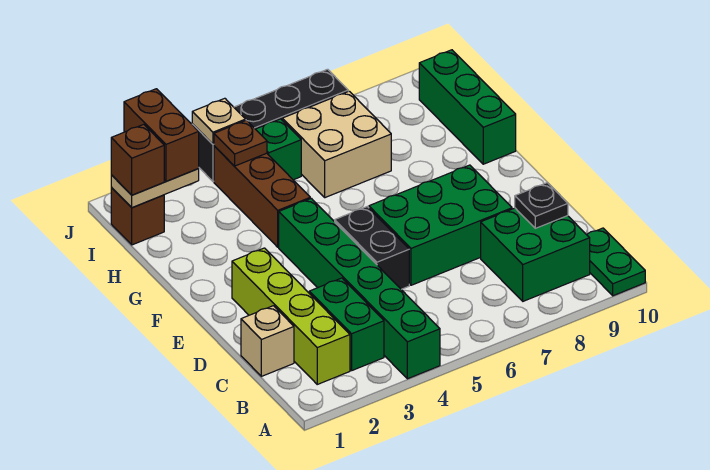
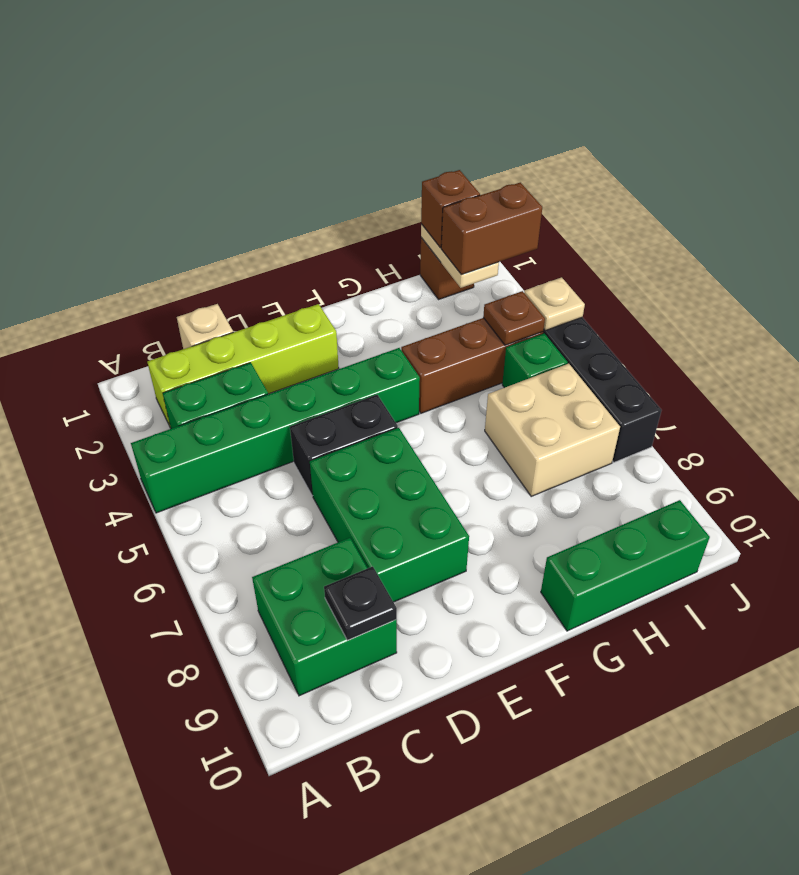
green 1x2 plate [587,228,645,296] -> none

